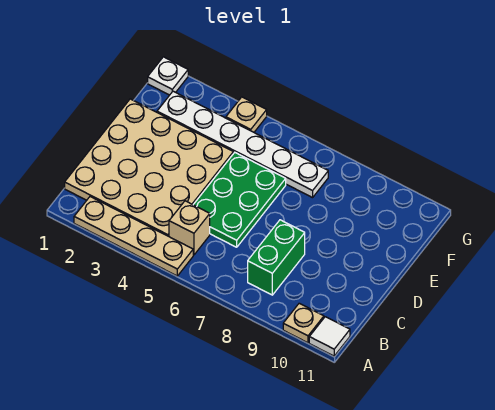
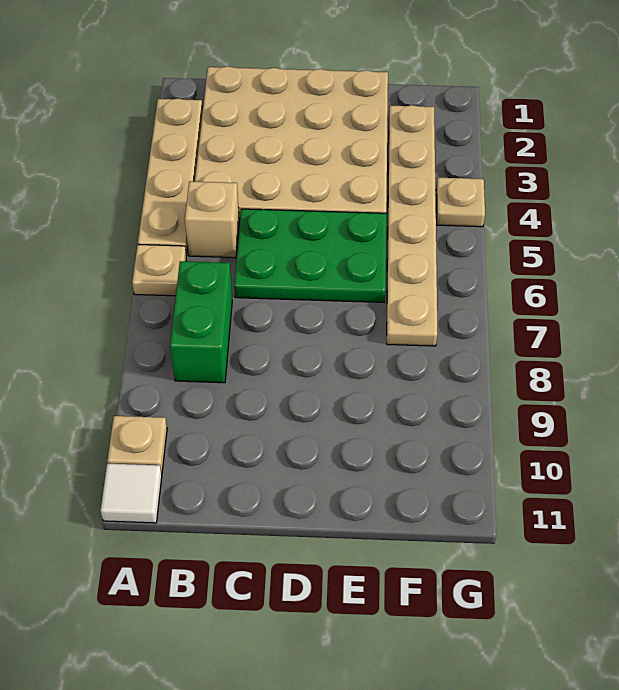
none -> tan 1x1 plate [132,245,186,296]
green 1x2 brick [248,220,305,295] -> green 1x2 brick turned to [170,261,232,383]
white 1x6 plate [157,91,328,198] -> tan 1x6 plate [387,105,438,346]
white 1x1 plate [148,57,188,95] -> none

